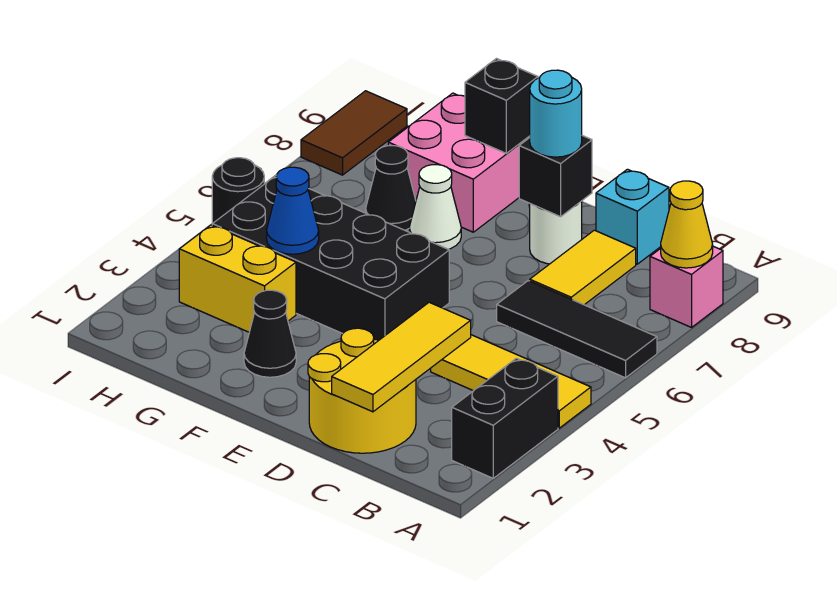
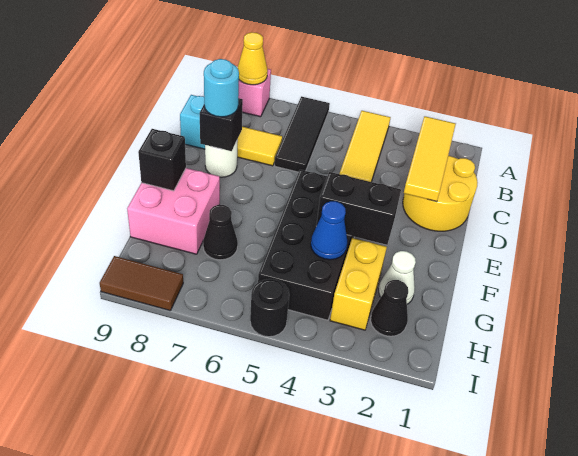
black 1x2 brick [452,358,558,478] -> black 1x2 brick moved to [316,172,401,245]
yellow 1x3 tile [332,302,471,412] -> yellow 1x3 tile turned to [404,116,456,202]
black 1x1 cone [244,290,296,377] -> black 1x1 cone moved to [371,280,408,336]
white 1x1 cone [409,165,461,249] -> white 1x1 cone moved to [379,251,416,304]

